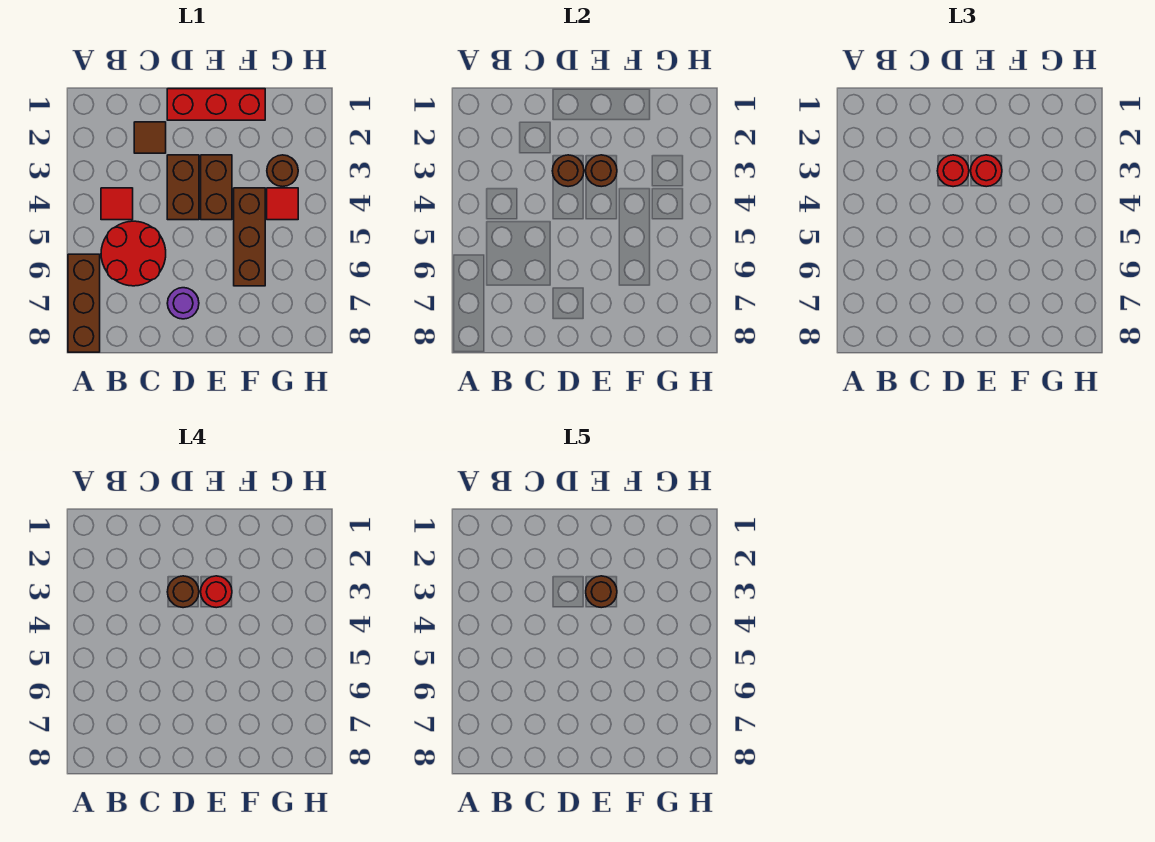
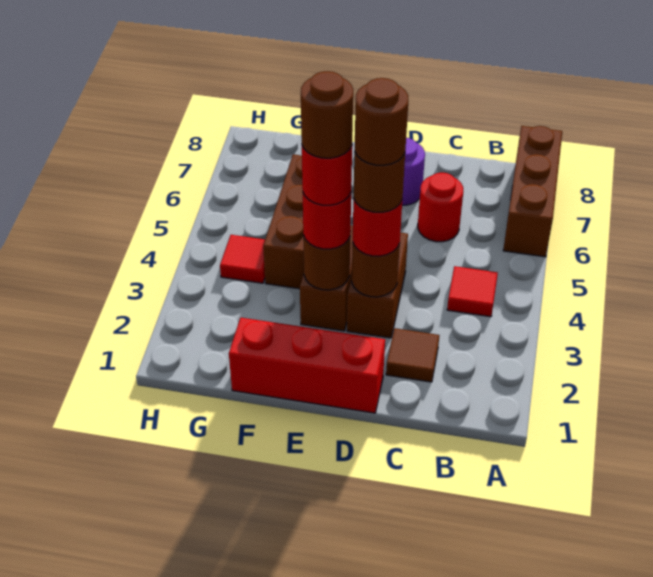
red 2x2 round brick [101,221,166,286] -> red 1x1 round brick [418,173,463,242]
brown 1x1 round brick [267,155,298,187] -> brown 1x1 round brick moved to [355,78,408,165]

